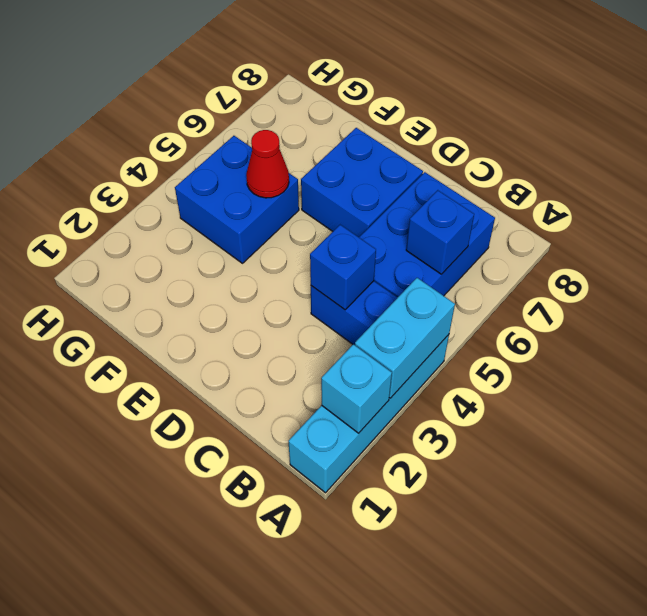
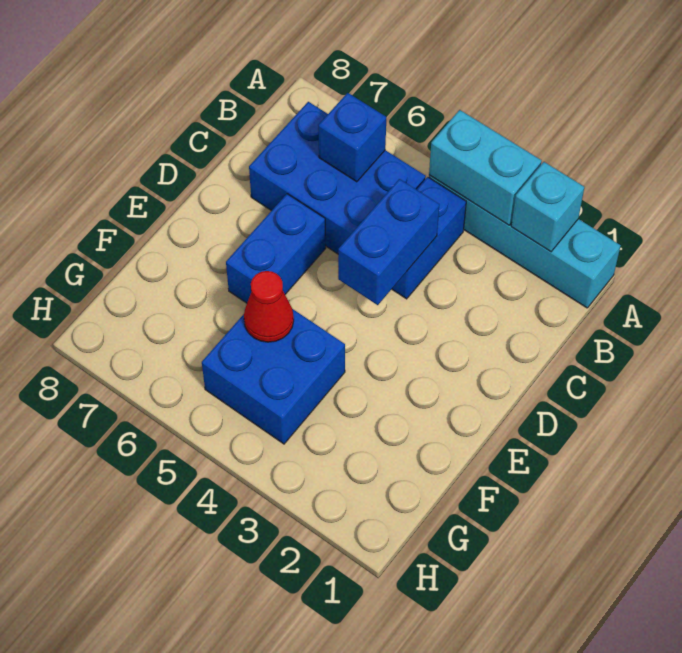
blue 1x1 brick [310,225,376,310] -> blue 1x2 brick [338,179,439,305]
blue 2x2 brick [301,128,423,237] -> blue 1x2 brick [226,194,326,303]

